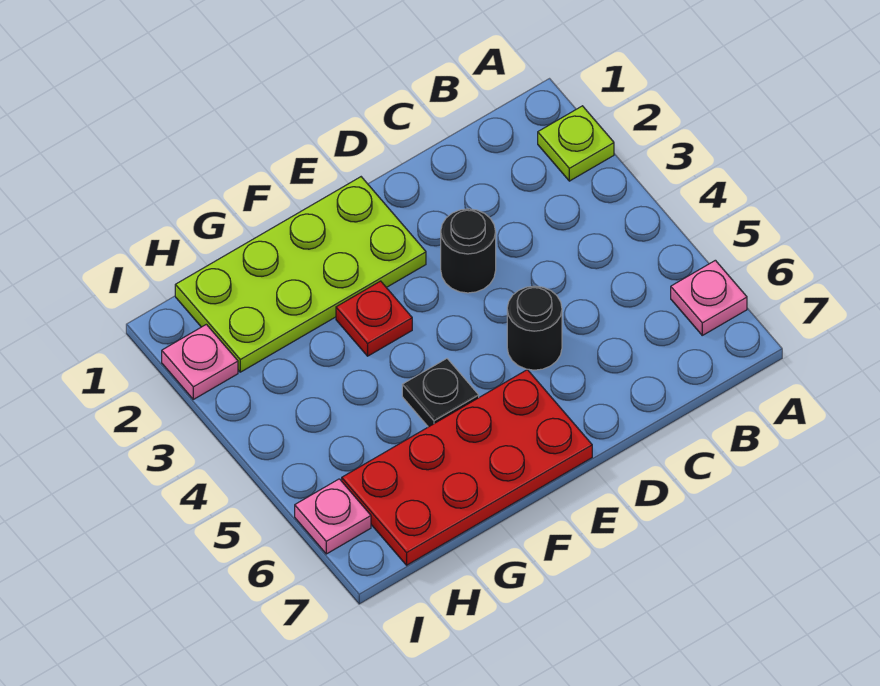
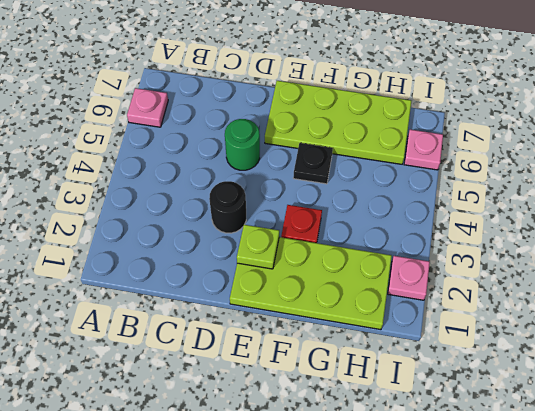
lime 1x1 plate [538,106,614,181] -> lime 1x1 plate moved to [237,225,279,269]
black 1x1 round brick [507,286,562,370] -> green 1x1 round brick [225,119,260,170]
red 2x4 plate [342,370,592,565] -> lime 2x4 plate [265,81,411,164]

